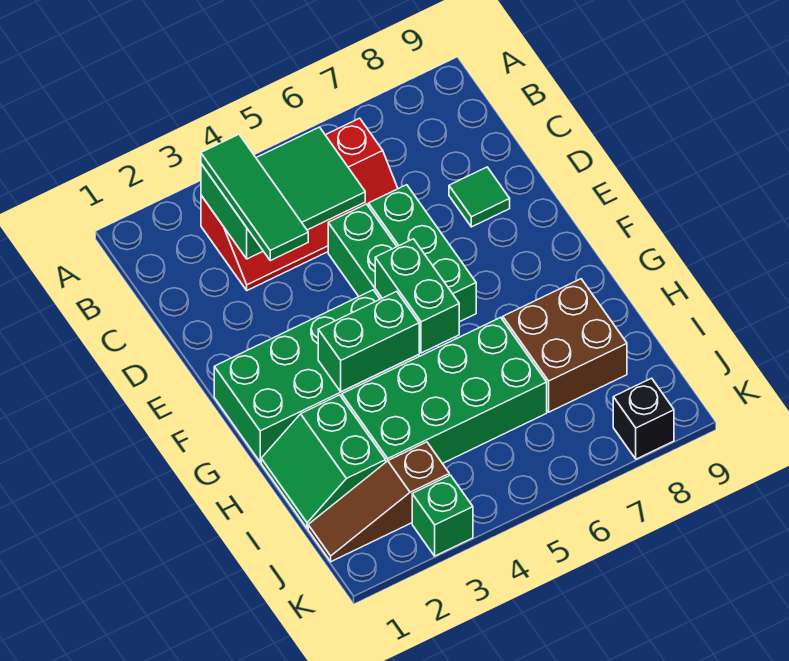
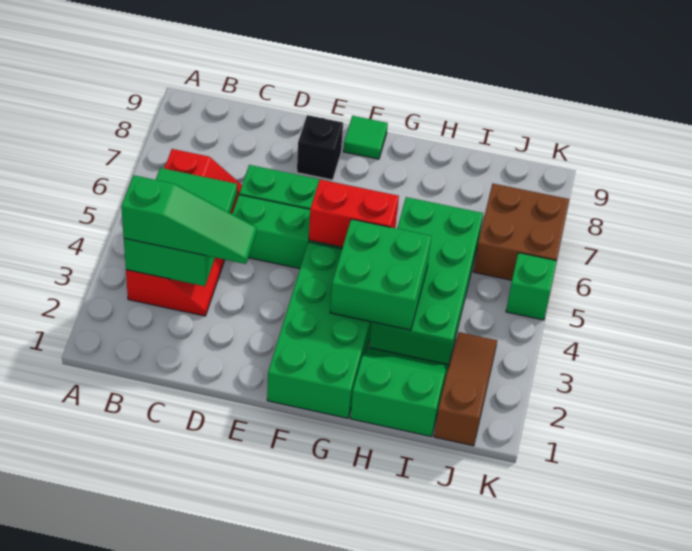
green 1x3 tile [201,134,308,261] -> green 1x3 slope [121,175,257,264]
green 1x1 tile [449,167,510,227] -> green 1x1 tile moved to [343,116,388,159]
green 1x2 brick [375,239,459,353] -> red 1x2 brick [309,180,399,247]
green 1x2 brick [318,291,419,392] -> green 2x2 brick [330,219,431,330]
green 2x2 slope [261,395,386,529] -> green 2x2 slope turned to [350,348,449,437]
brown 2x2 brick [503,279,627,412] -> brown 2x2 brick moved to [473,184,569,280]
brown 1x3 slope [308,442,449,562] -> brown 1x3 slope turned to [434,332,497,446]
green 1x1 brick [412,475,473,556] -> green 1x1 brick moved to [506,253,557,320]
black 1x1 brick [613,378,674,459] -> black 1x1 brick moved to [297,115,343,180]

